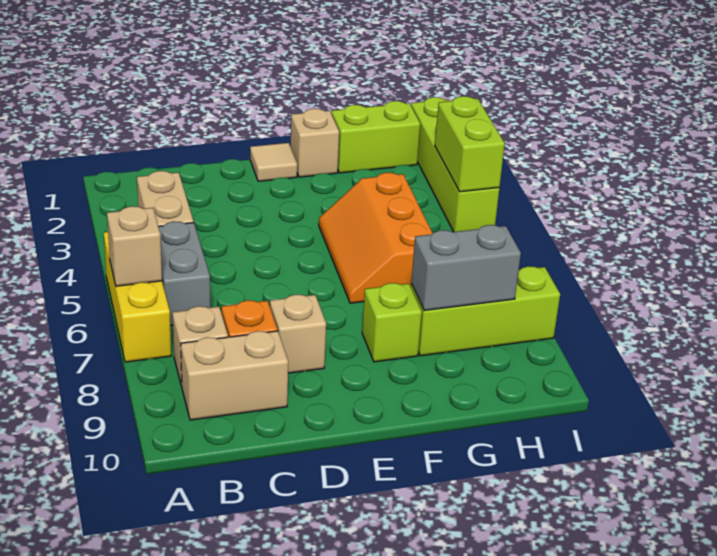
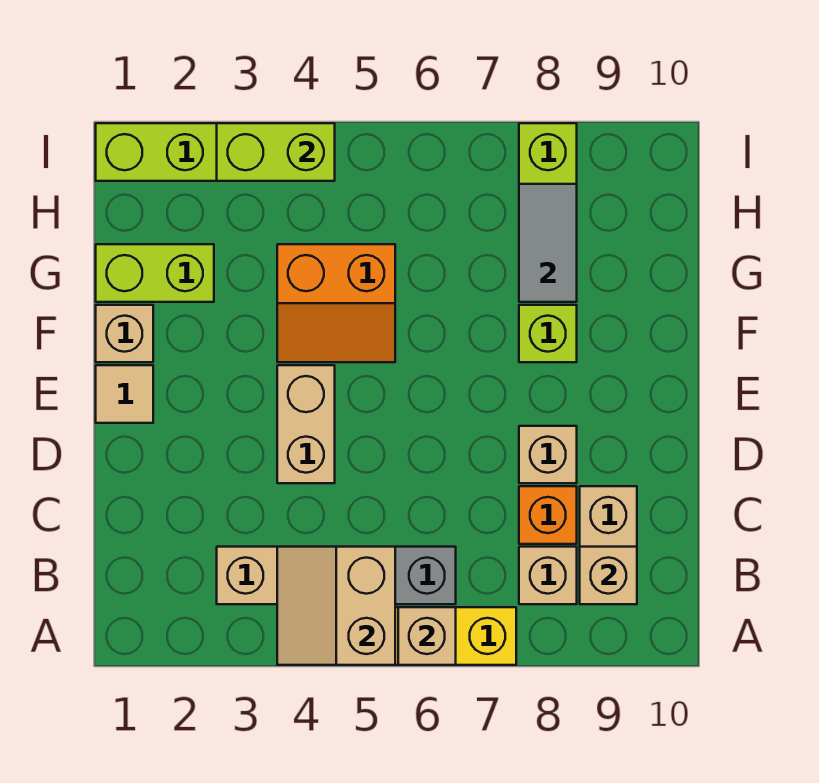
none -> tan 2x2 slope [277,547,395,665]
none -> tan 1x1 brick [580,547,637,604]
none -> tan 1x2 brick [277,365,335,483]
orange 2x3 slope [319,173,433,303] -> orange 2x2 slope [277,244,395,362]
lime 1x2 brick [332,101,420,173] -> lime 1x2 brick turned to [96,244,214,302]
grey 1x2 brick [411,225,521,311] -> grey 1x2 tile [519,184,577,302]

